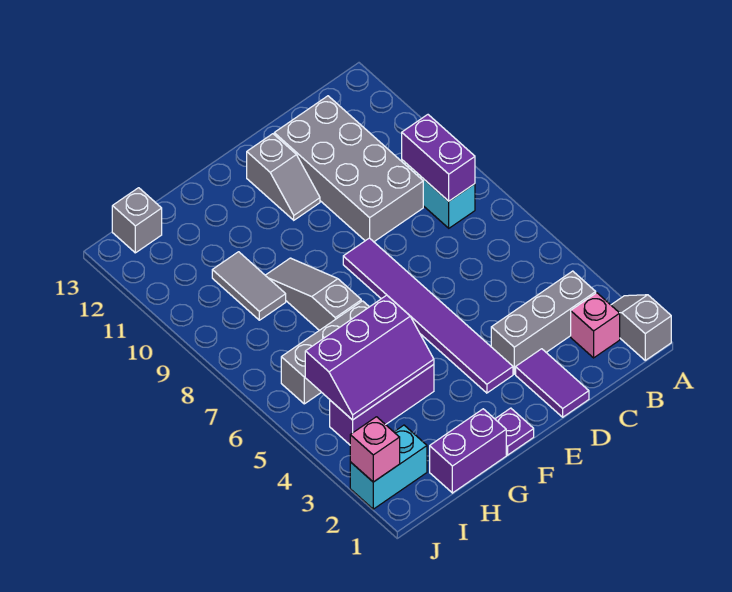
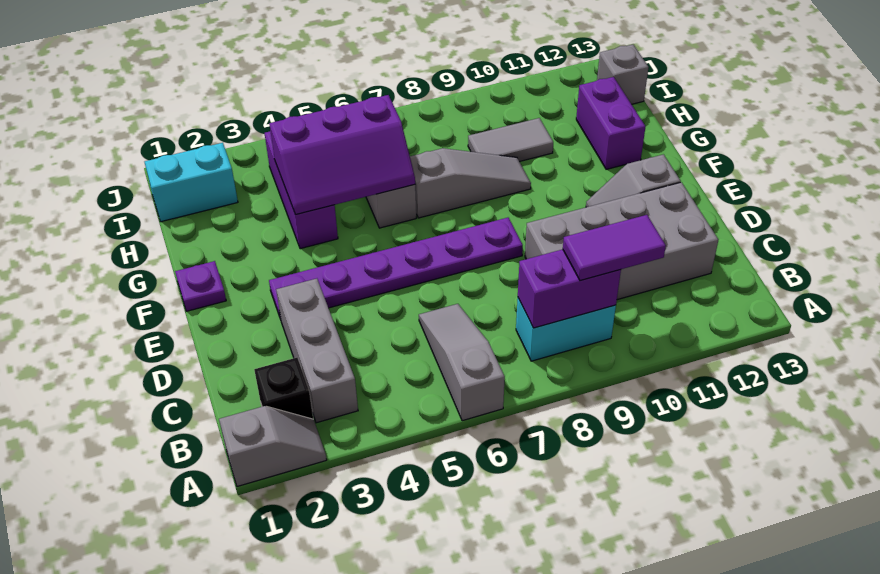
none -> grey 1x3 slope [419,304,505,421]
pink 1x1 brick [571,293,620,358] -> black 1x1 brick [254,358,313,419]
purple 1x2 tile [516,349,589,417] -> purple 1x2 tile moved to [563,215,666,281]
purple 1x6 tile [343,238,513,393] -> purple 1x6 plate [269,218,523,319]
purple 1x2 brick [430,409,506,493] -> purple 1x2 brick moved to [576,77,646,169]
purple 2x3 slope [305,295,434,420] -> purple 2x3 slope turned to [269,95,415,215]
cyan 1x2 brick [350,425,427,509] -> cyan 1x2 brick turned to [145,143,238,222]
pink 1x1 brick [350,417,400,482] -> none

